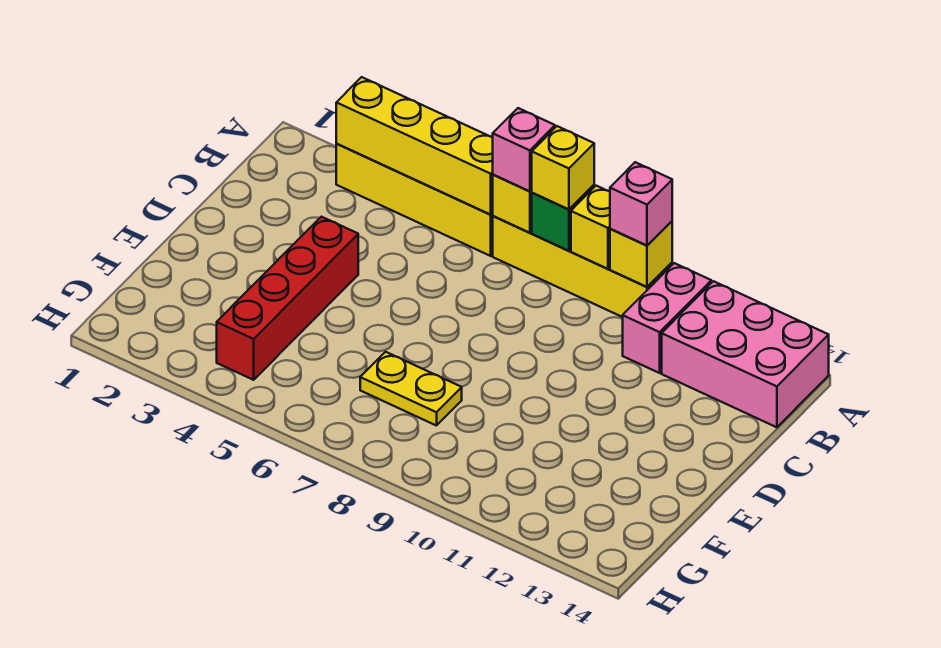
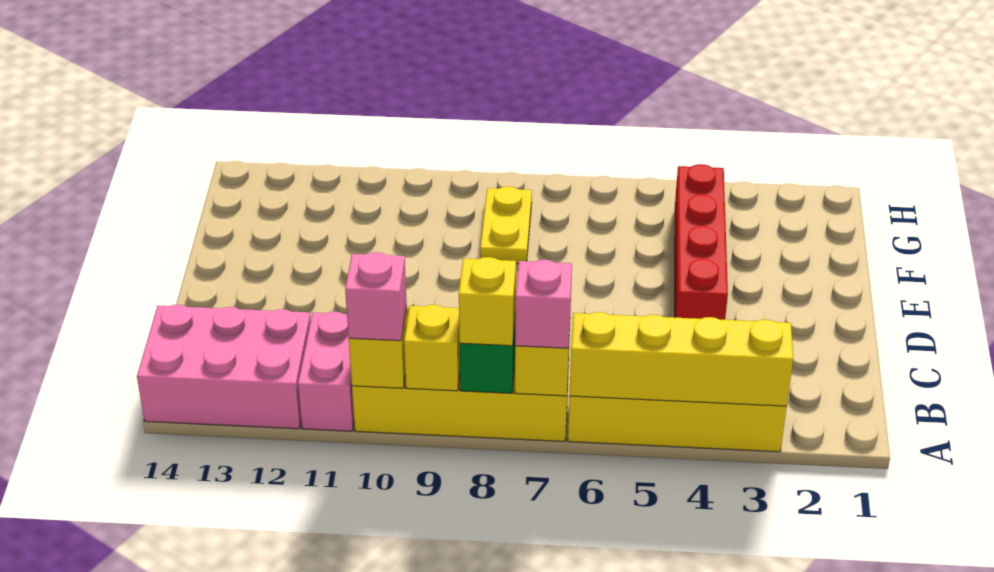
yellow 1x2 plate [360,352,462,426] -> yellow 1x2 plate turned to [480,186,532,264]

